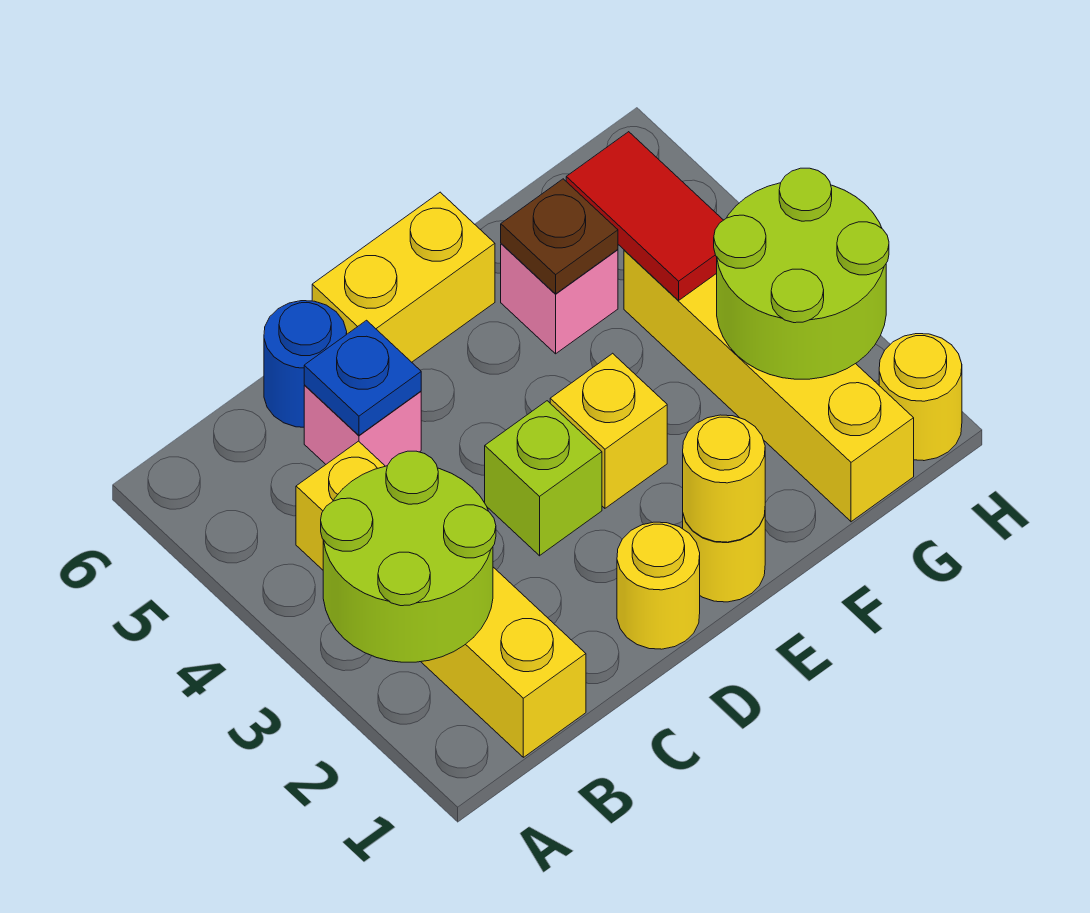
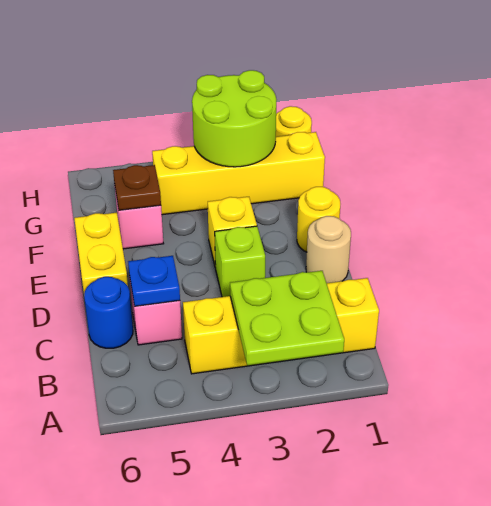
lime 2x2 round brick [321,451,496,662] -> lime 2x2 plate [230,271,344,366]
yellow 1x1 round brick [617,522,700,649] -> tan 1x1 round brick [306,216,351,283]
yellow 1x1 round brick [683,415,765,542] -> none
red 1x2 tile [566,132,723,300] -> none

